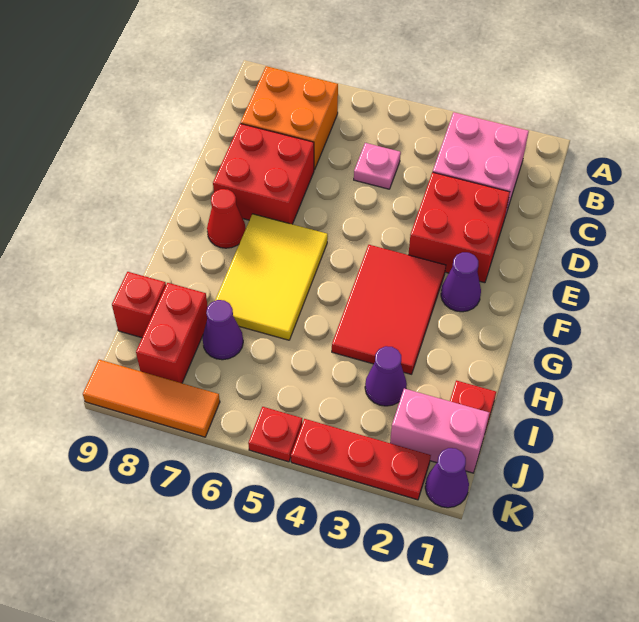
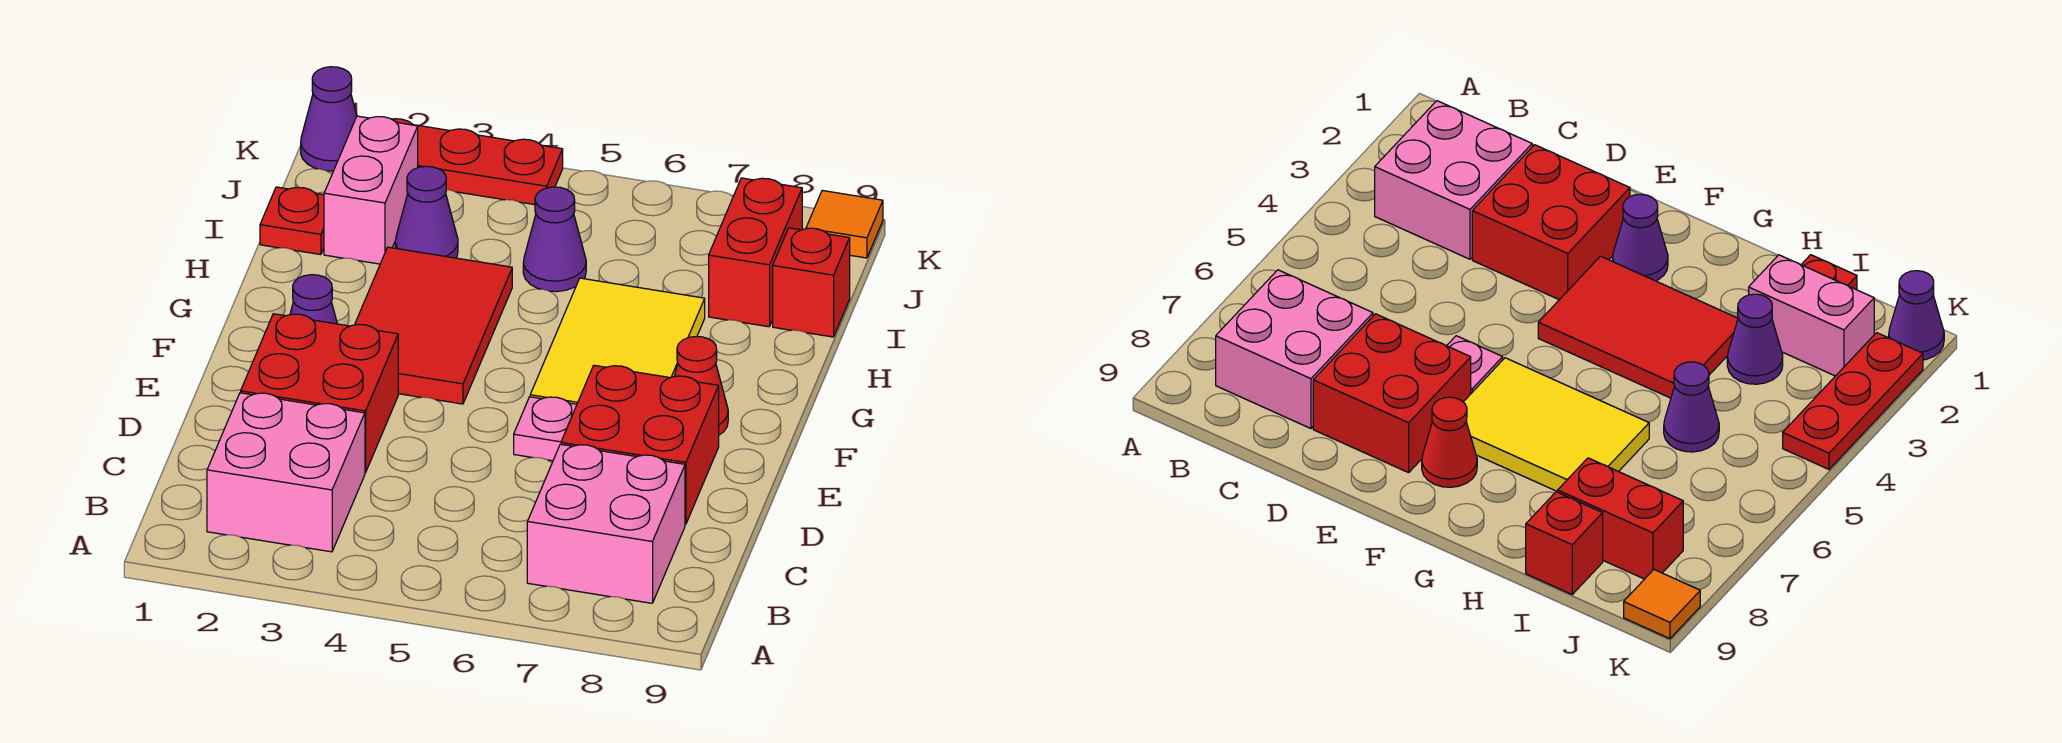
orange 2x2 brick [241,66,338,170] -> pink 2x2 brick [527,444,685,603]
pink 1x1 plate [354,143,401,189] -> pink 1x1 plate moved to [514,397,577,461]
purple 1x1 cone [202,300,243,360] -> purple 1x1 cone moved to [523,187,586,292]
pink 1x2 brick [390,389,489,473] -> pink 1x2 brick turned to [324,116,418,264]
red 1x1 plate [248,407,302,462] -> none
orange 1x3 tile [83,360,220,437] -> orange 1x1 tile [806,191,883,258]

